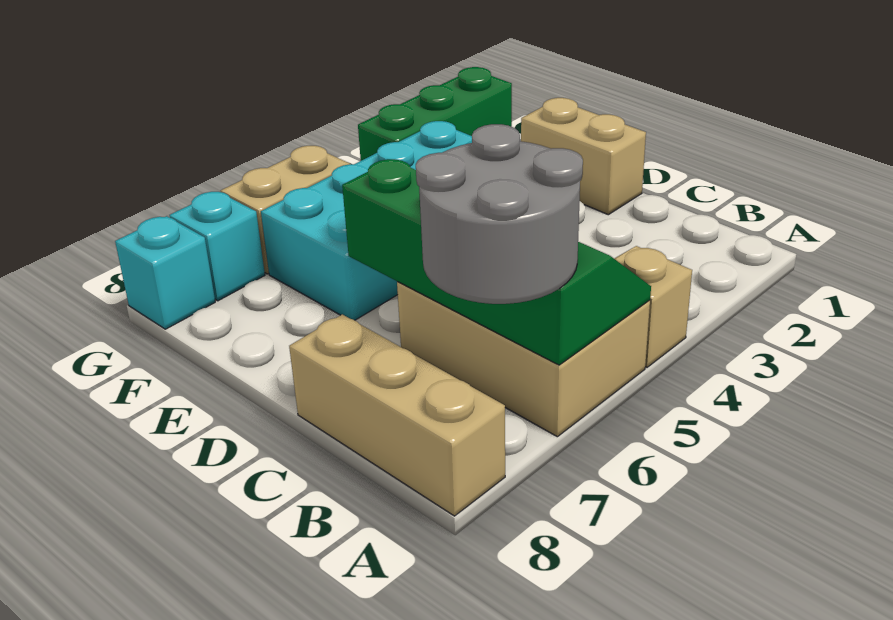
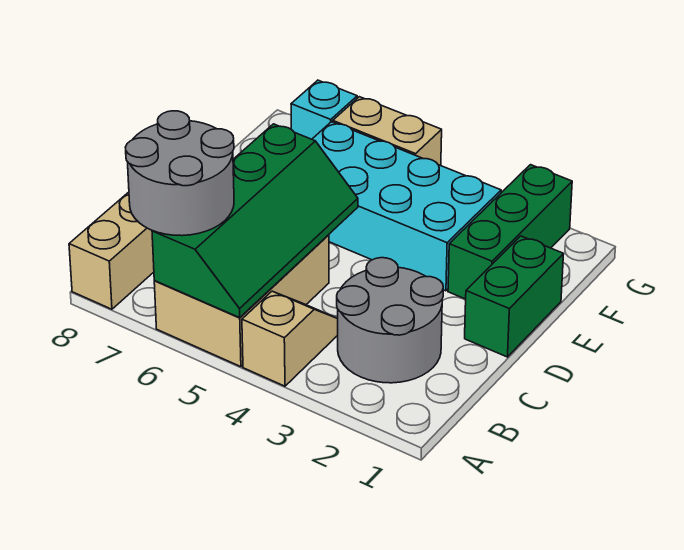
none -> grey 2x2 round brick [337,258,443,383]
tan 1x2 brick [521,98,646,215] -> green 1x2 brick [465,236,564,357]
green 1x3 brick [358,67,512,161] -> green 1x3 brick turned to [448,165,572,299]
cyan 1x1 brick [115,216,215,329] -> none

